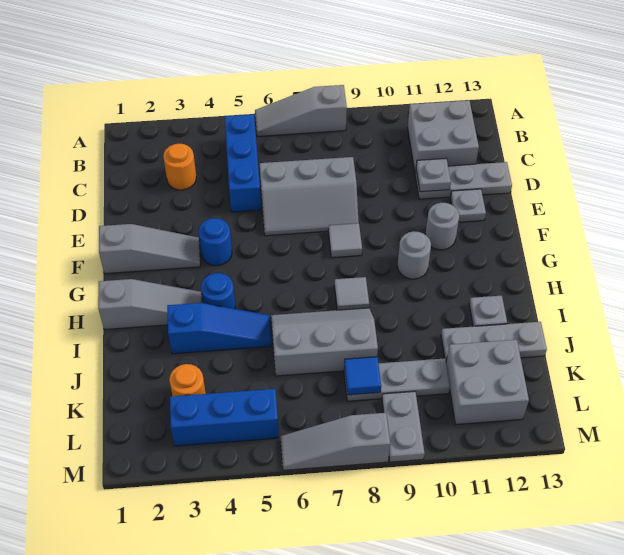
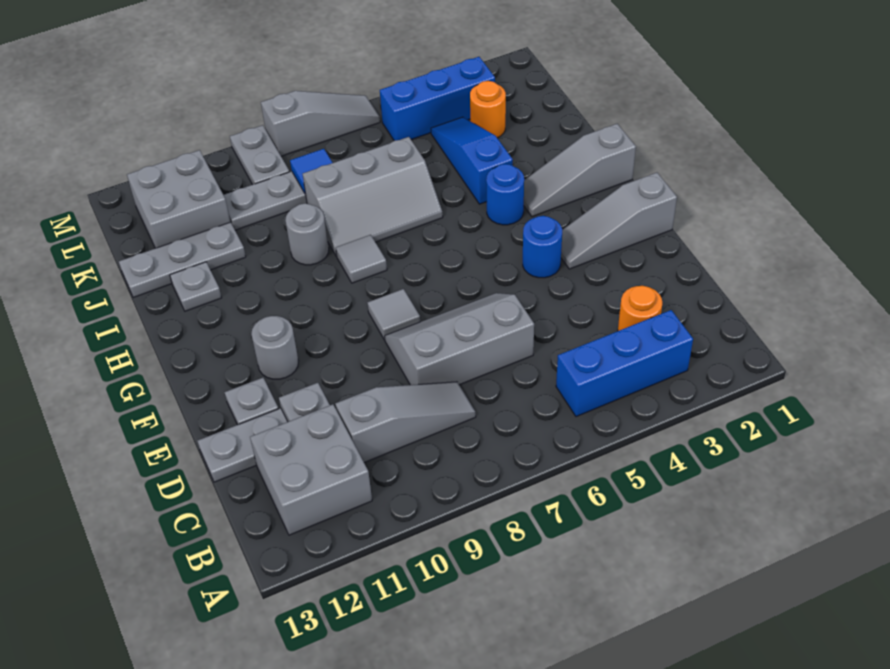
grey 1x3 slope [255,85,347,136] -> grey 1x3 slope moved to [335,382,476,462]
blue 1x3 brick [225,114,261,212] -> blue 1x3 brick turned to [556,310,693,417]
grey 1x1 round brick [397,231,431,279] -> grey 1x1 round brick moved to [285,203,329,265]
blue 1x3 slope [167,303,272,354] -> blue 1x3 slope turned to [431,117,513,204]

